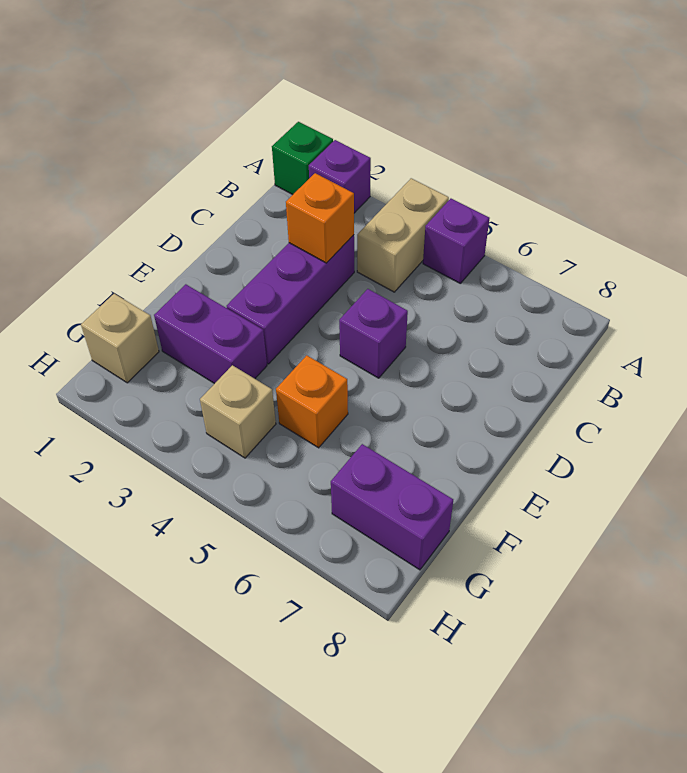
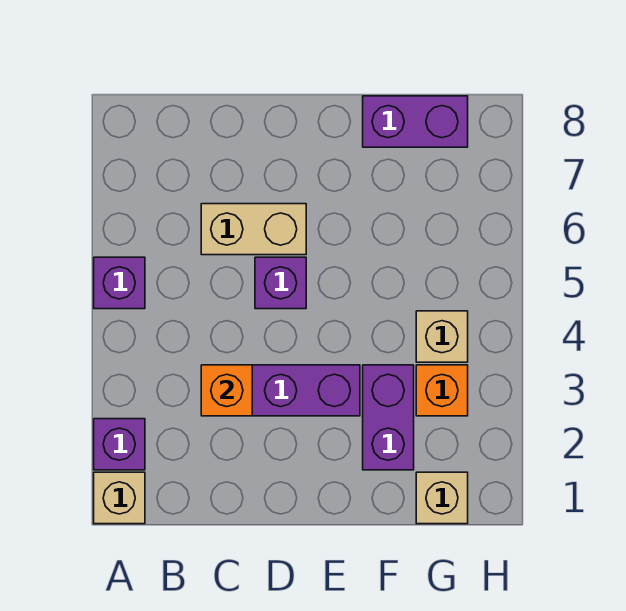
green 1x1 brick [272,122,333,195] -> tan 1x1 brick [94,472,145,524]
tan 1x2 brick [357,178,449,292] -> tan 1x2 brick moved to [201,204,306,255]
orange 1x1 brick [276,355,348,448] -> orange 1x1 brick moved to [416,365,468,416]
purple 1x2 brick [331,444,453,570] -> purple 1x2 brick turned to [363,96,468,147]

